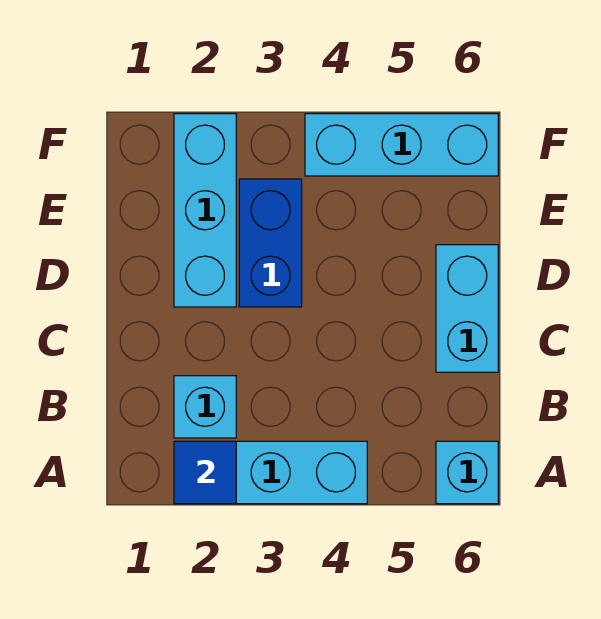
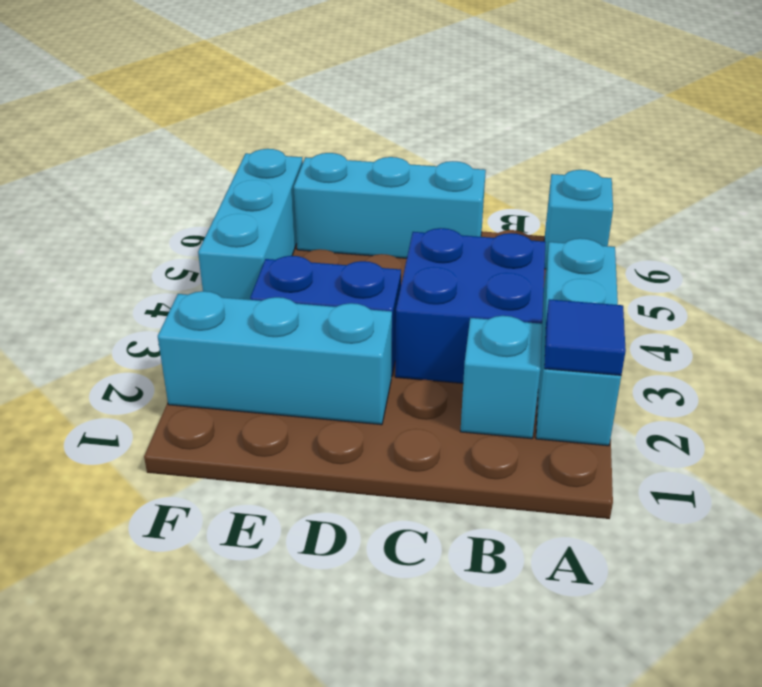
none -> blue 2x2 brick [395,228,546,383]
cyan 1x2 brick [436,245,498,372] -> cyan 1x3 brick [294,153,486,258]

